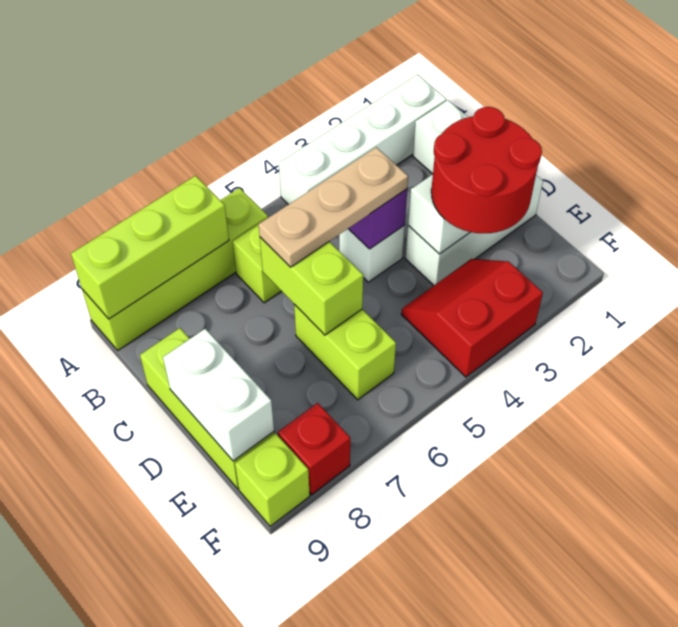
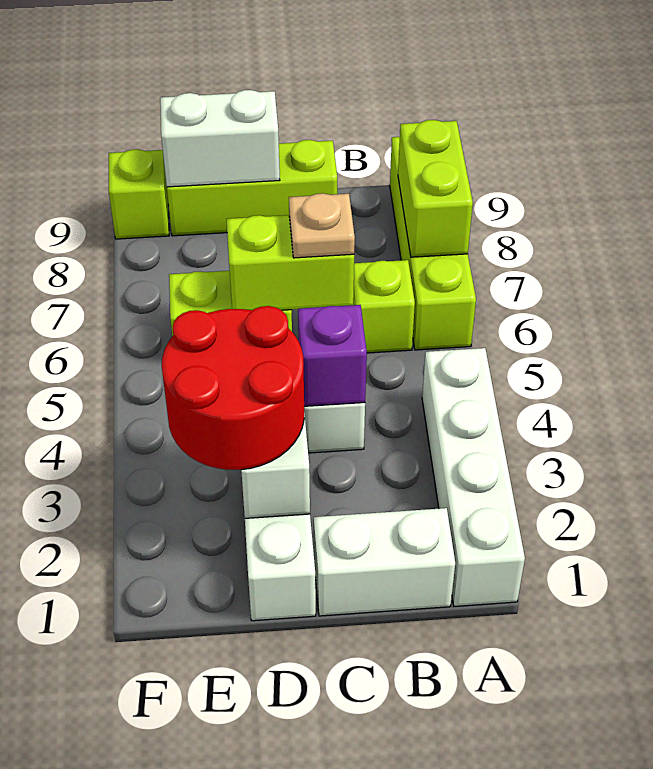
lime 1x3 brick [71,176,229,319] -> lime 1x2 brick [398,120,473,257]
tan 1x3 plate [259,147,408,267] -> tan 1x1 plate [289,193,355,258]
red 2x2 slope [401,259,543,377] -> none
red 1x1 brick [278,403,350,495] -> none

